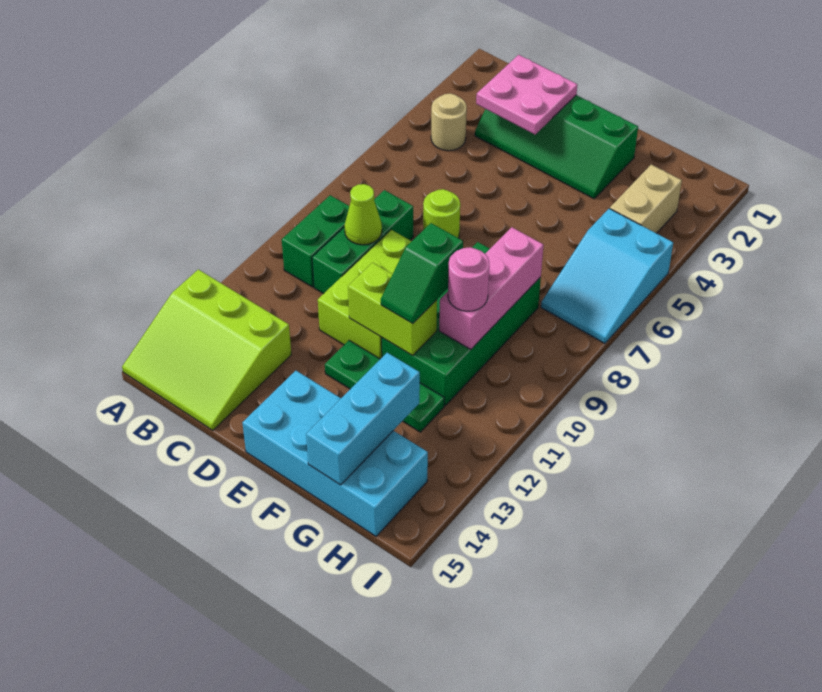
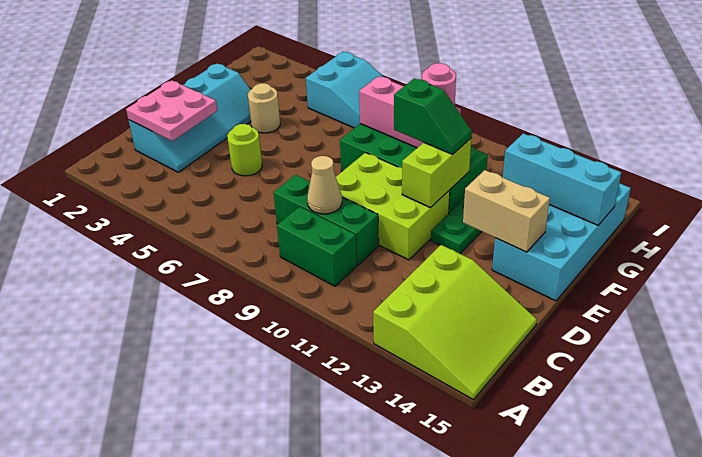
tan 1x1 round brick [431,94,467,151] -> tan 1x1 round brick moved to [248,83,280,133]
green 2x4 slope [475,95,638,199] -> cyan 2x4 slope [129,64,251,172]
lime 1x1 cone [344,184,382,245] -> tan 1x1 cone [307,156,342,214]
lime 1x1 round brick [423,189,460,238] -> lime 1x1 round brick moved to [227,124,262,176]
tan 1x2 brick [610,165,682,233] -> tan 1x2 brick moved to [463,170,550,252]

